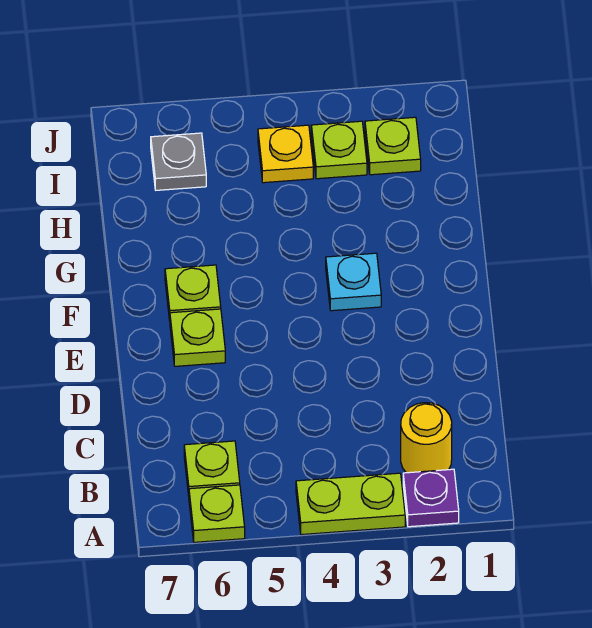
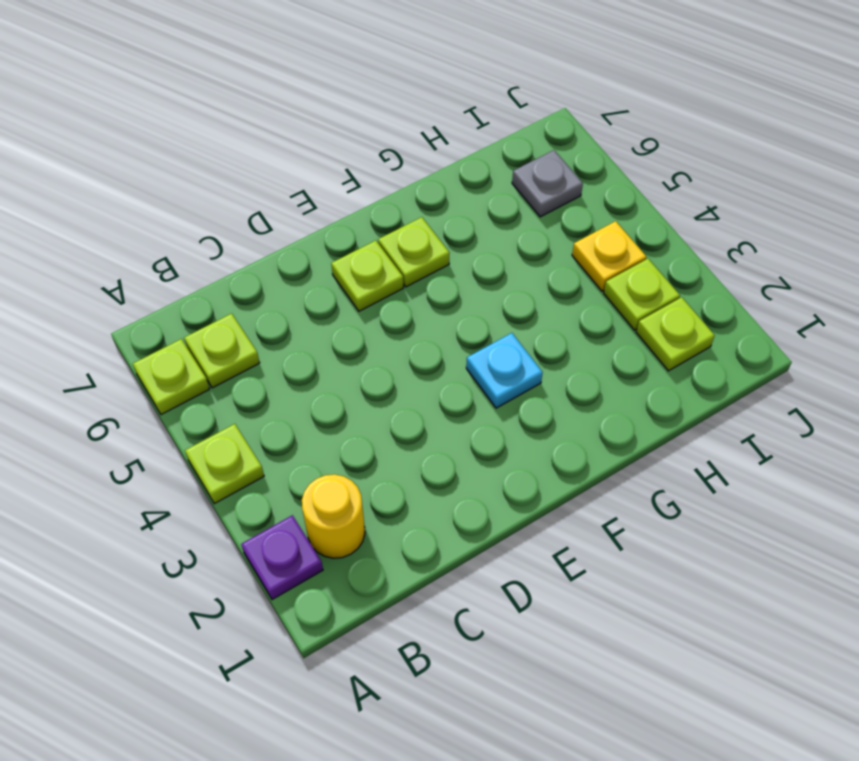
lime 1x2 plate [296,473,405,535] -> lime 1x1 plate [185,424,264,504]

